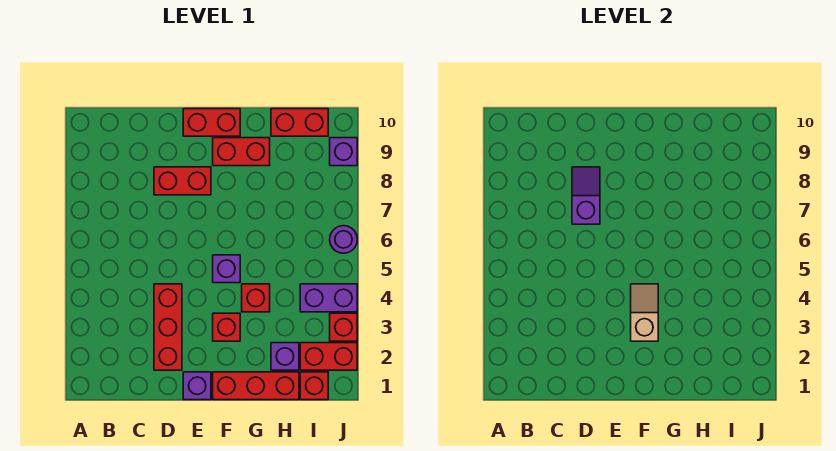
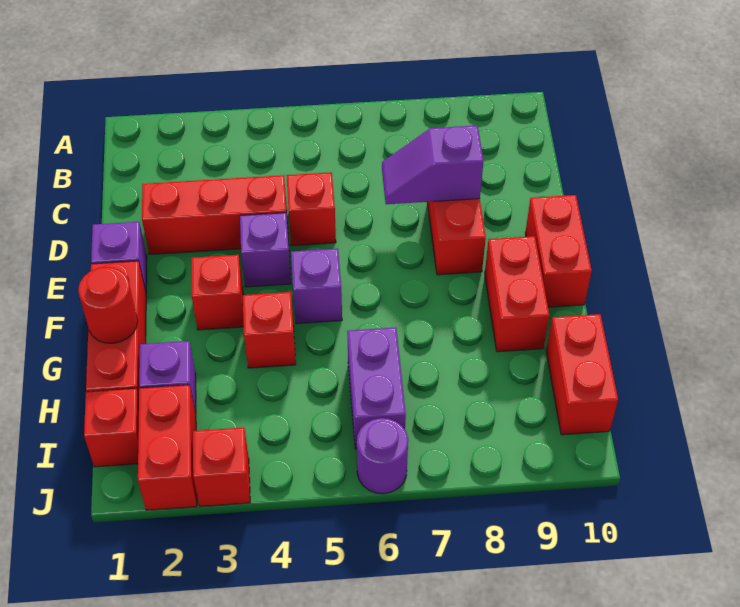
none -> red 1x1 brick [286,172,336,246]
purple 1x2 slope [572,167,600,224] -> purple 1x2 slope turned to [382,125,484,204]
tan 1x2 slope [631,284,658,341] -> none
none -> red 1x1 round brick [78,267,138,343]
purple 1x2 brick [300,284,357,312] -> purple 1x2 brick moved to [347,327,406,449]
purple 1x1 brick [330,138,357,166] -> purple 1x1 brick moved to [240,213,291,287]

